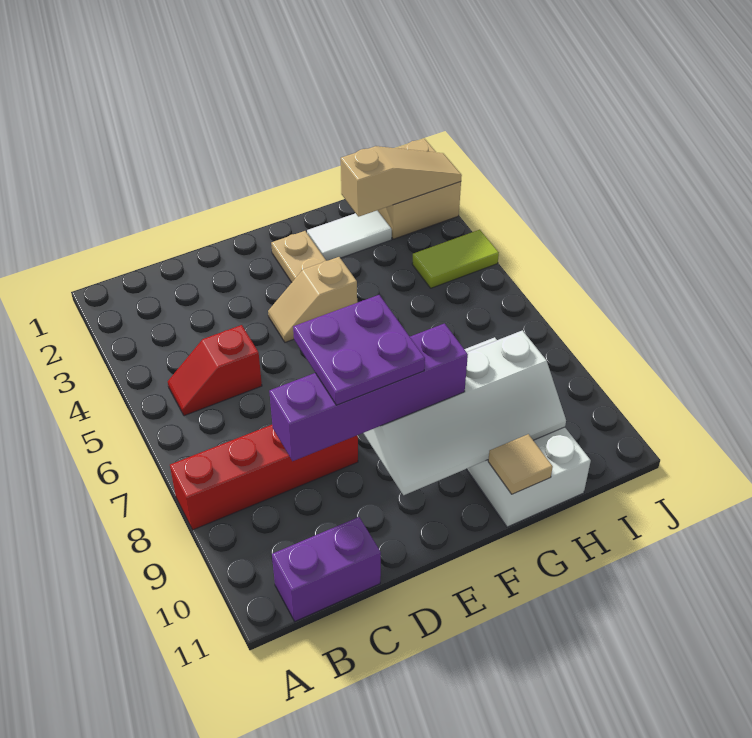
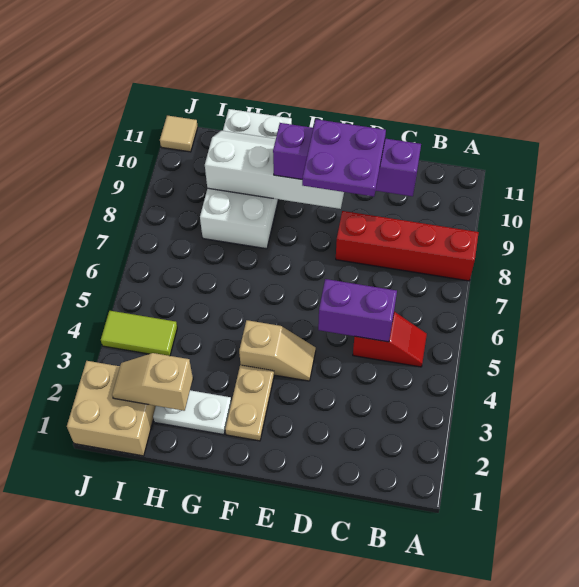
purple 1x2 brick [272,517,381,621] -> purple 1x2 brick moved to [318,279,397,342]
white 1x2 tile [307,210,392,261] -> white 1x2 plate [153,390,231,435]
tan 1x1 tile [488,434,553,494] -> tan 1x1 tile moved to [160,116,198,152]
tan 1x3 slope [341,146,462,217] -> tan 1x2 slope [112,353,193,411]

